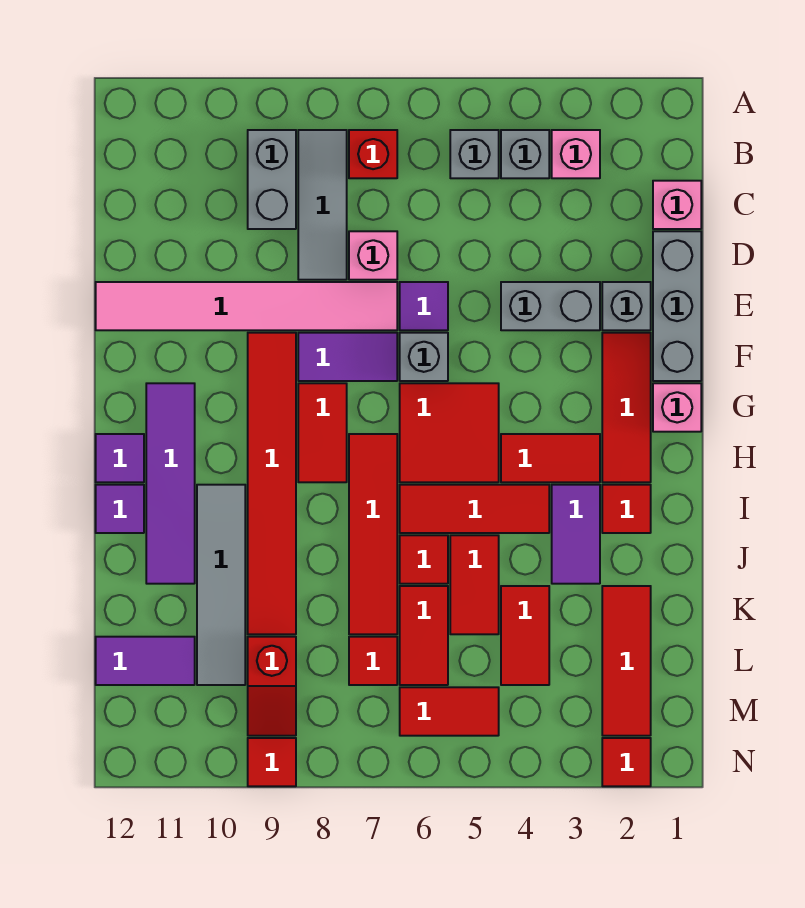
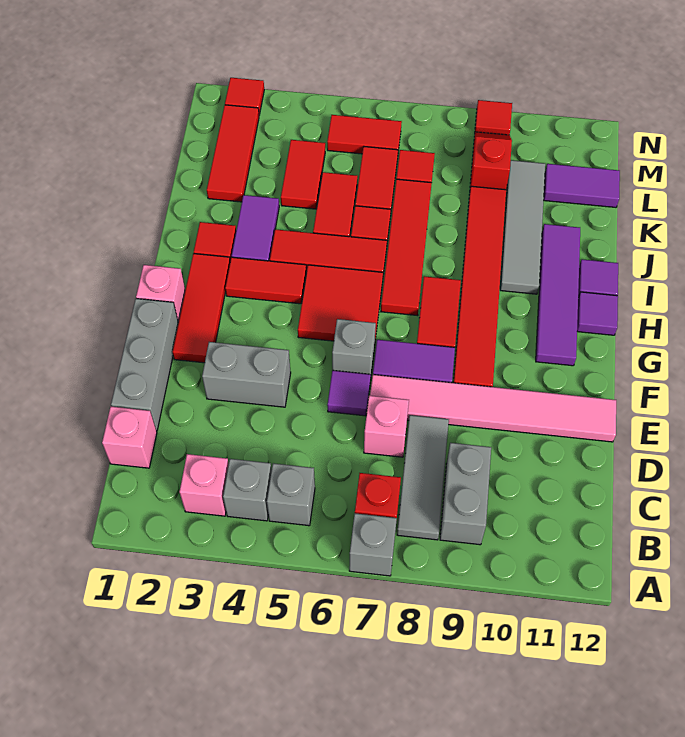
grey 1x1 brick [602,282,651,330] -> grey 1x1 brick moved to [349,513,397,576]

